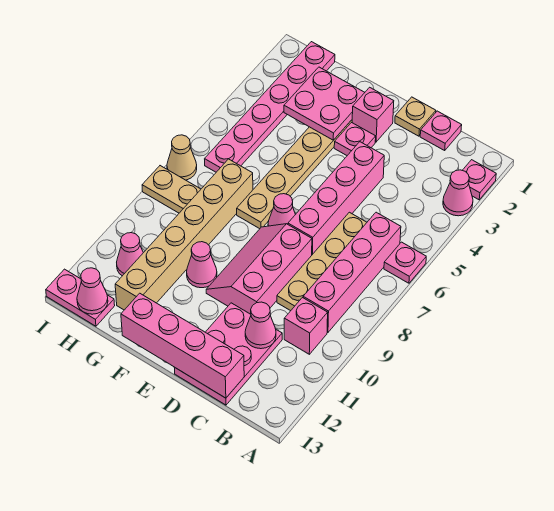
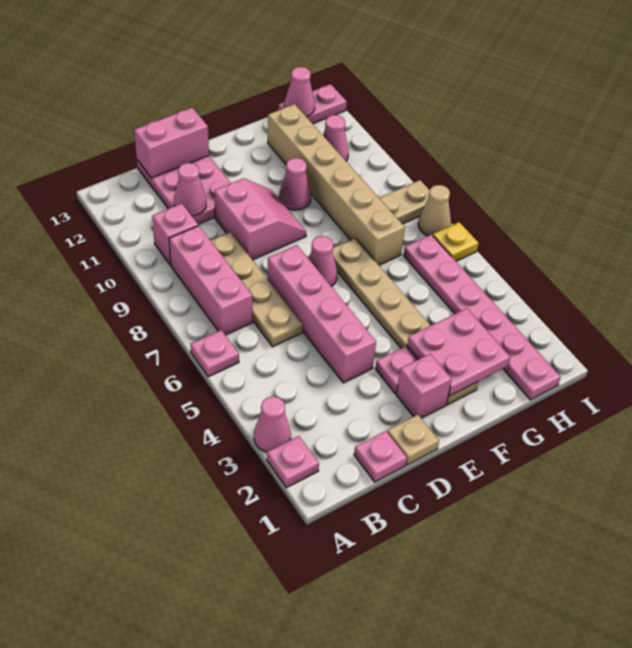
pink 1x4 brick [303,212,401,332] -> pink 1x3 brick [169,226,252,335]
pink 1x4 brick [121,293,244,398] -> pink 1x2 brick [134,108,209,178]
pink 2x3 slope [206,224,312,314] -> pink 2x2 slope [214,178,306,260]
none -> yellow 1x1 plate [433,222,479,261]

